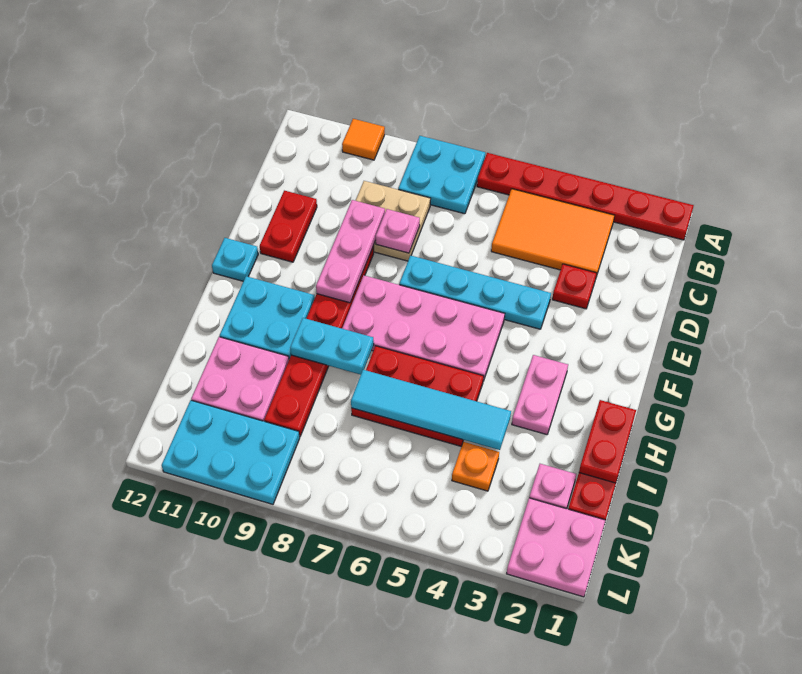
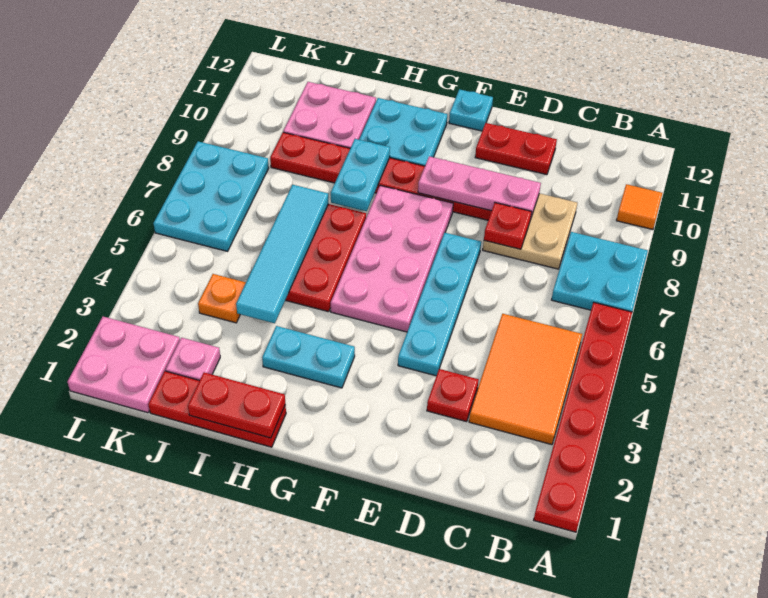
pink 1x1 plate [376,209,420,253] -> red 1x1 plate [484,203,531,249]
pink 1x2 plate [512,355,568,435] -> cyan 1x2 plate [262,326,355,388]
cyan 2x3 plate [162,400,300,504] -> cyan 2x3 plate moved to [153,141,269,251]

